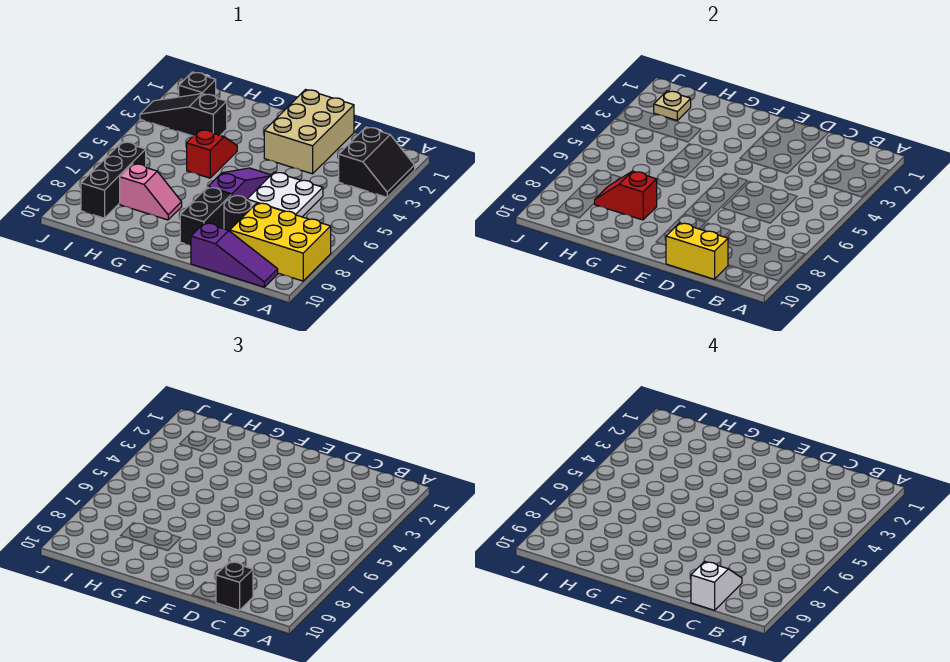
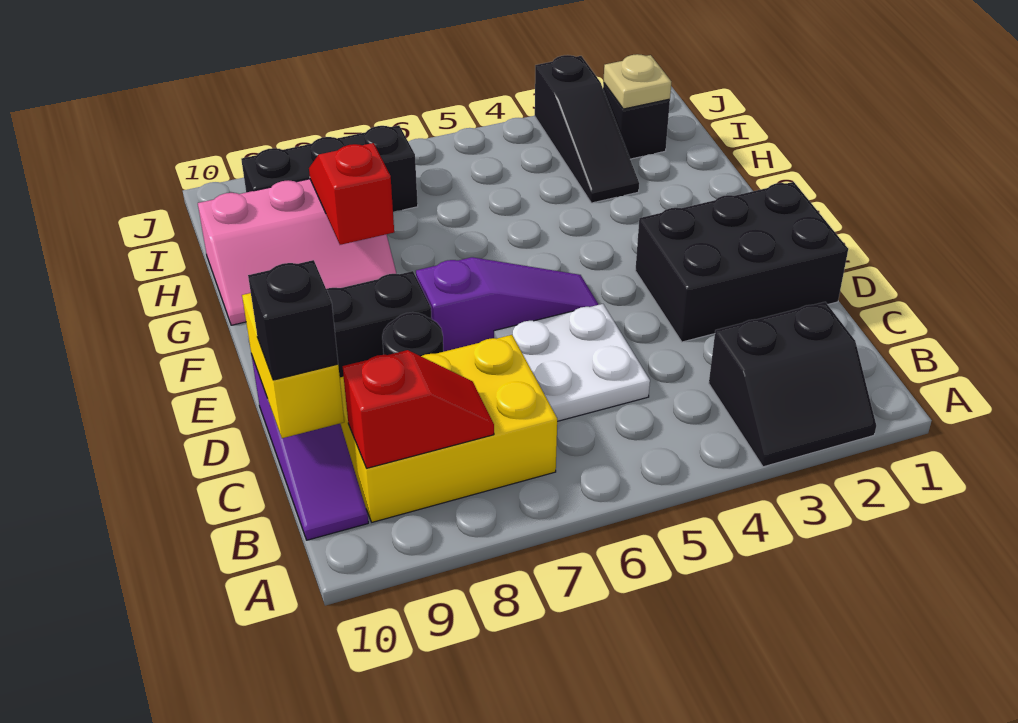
yellow 2x3 brick [230,203,331,281] -> yellow 2x3 brick turned to [340,335,557,522]
white 1x2 slope [691,561,742,610] -> none
tan 2x3 brick [264,90,354,174] -> black 2x3 brick [635,182,848,342]
red 1x2 slope [187,129,237,178] -> red 1x2 slope moved to [343,350,494,468]
pink 1x2 slope [120,164,182,220] -> pink 2x3 slope [198,179,396,325]
black 1x3 slope [140,94,227,136] -> black 1x3 slope turned to [535,55,639,203]

